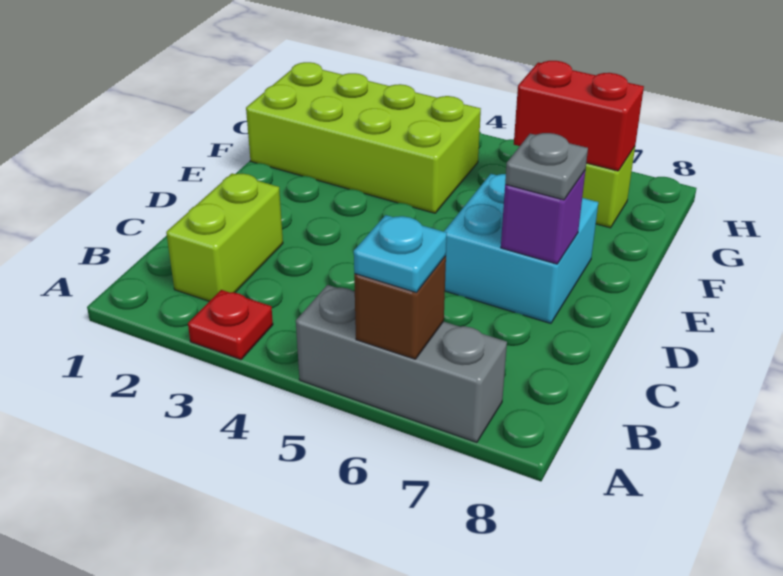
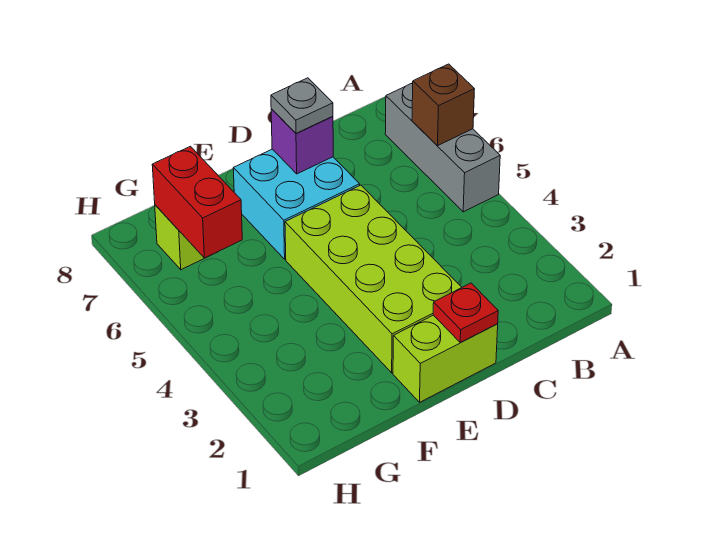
red 1x1 plate [188,290,273,360] -> red 1x1 plate moved to [433,283,498,343]
cyan 1x1 plate [354,215,447,293] -> none
lime 1x2 brick [166,173,283,301] -> lime 1x2 brick moved to [393,315,498,402]
lime 2x4 brick [246,62,481,213] -> lime 2x4 brick moved to [285,185,462,373]

